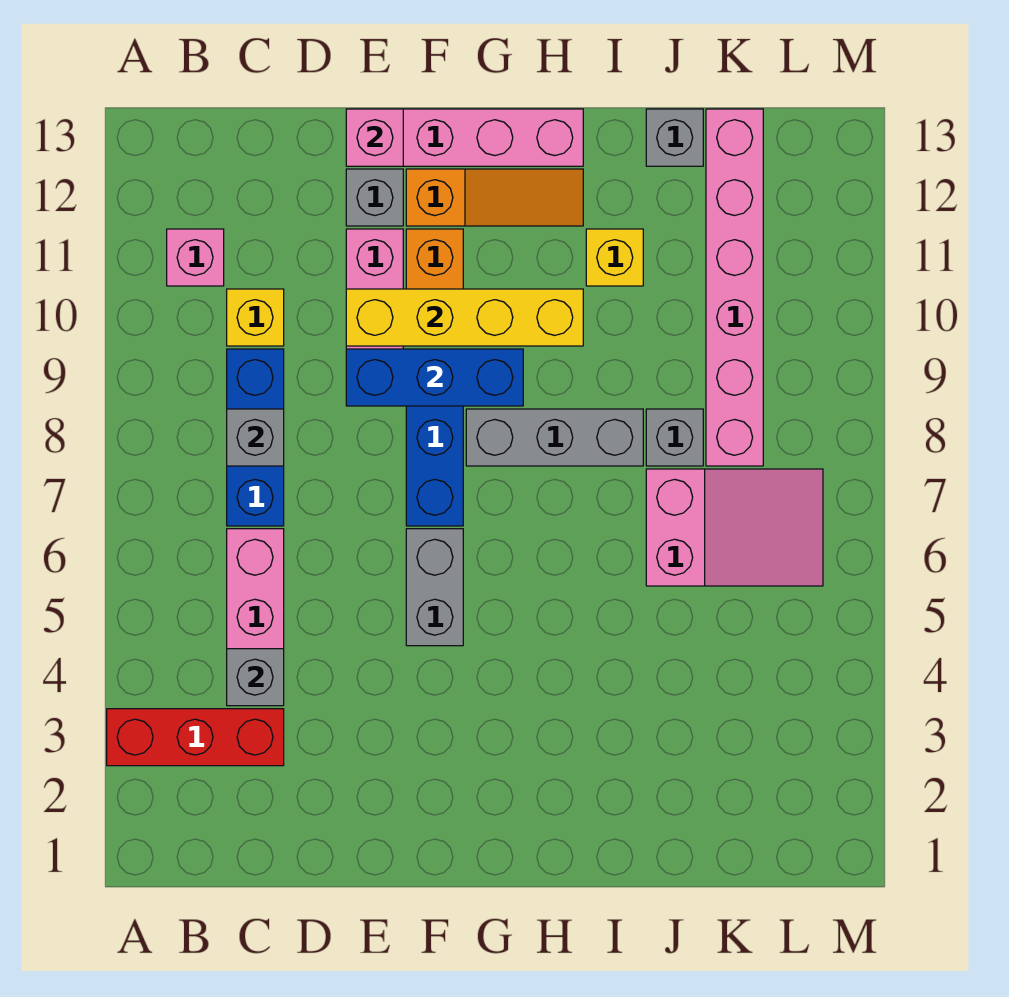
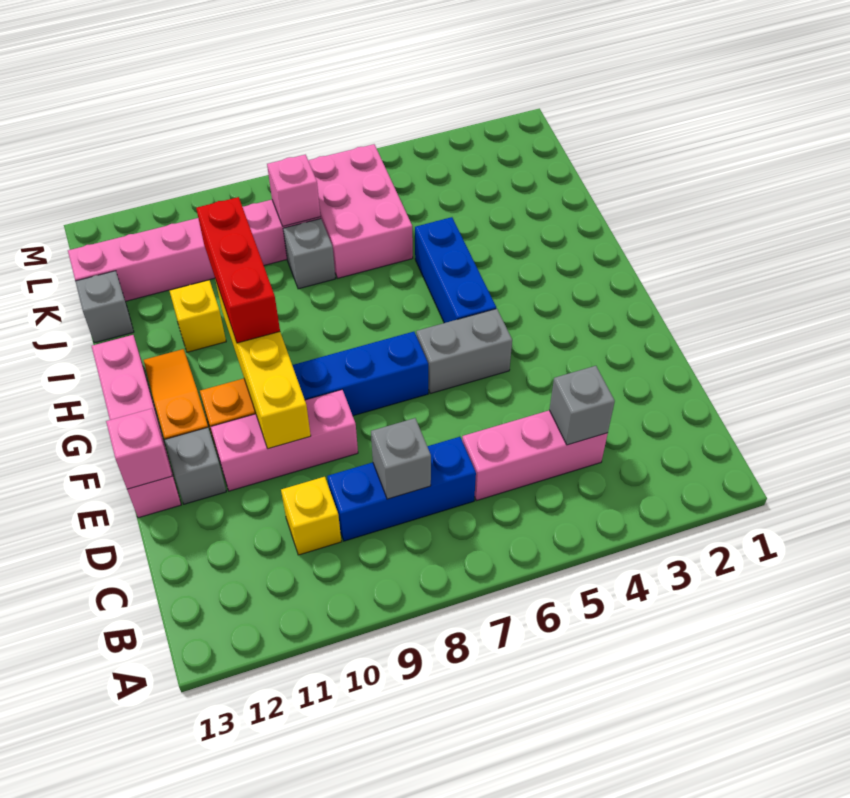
red 1x3 brick [107,709,284,766] -> red 1x3 brick moved to [196,197,280,343]
pink 1x1 brick [167,229,224,286] -> pink 1x1 brick moved to [267,155,320,226]
blue 1x3 brick [346,349,523,406] -> blue 1x3 brick moved to [415,217,496,323]
grey 1x3 brick [466,409,643,466] -> none
pink 2x3 slope [646,469,823,586] -> pink 2x3 brick [308,144,413,278]

